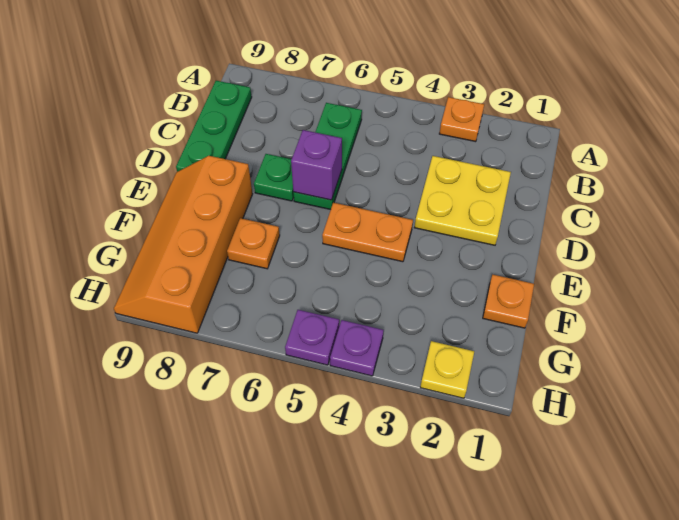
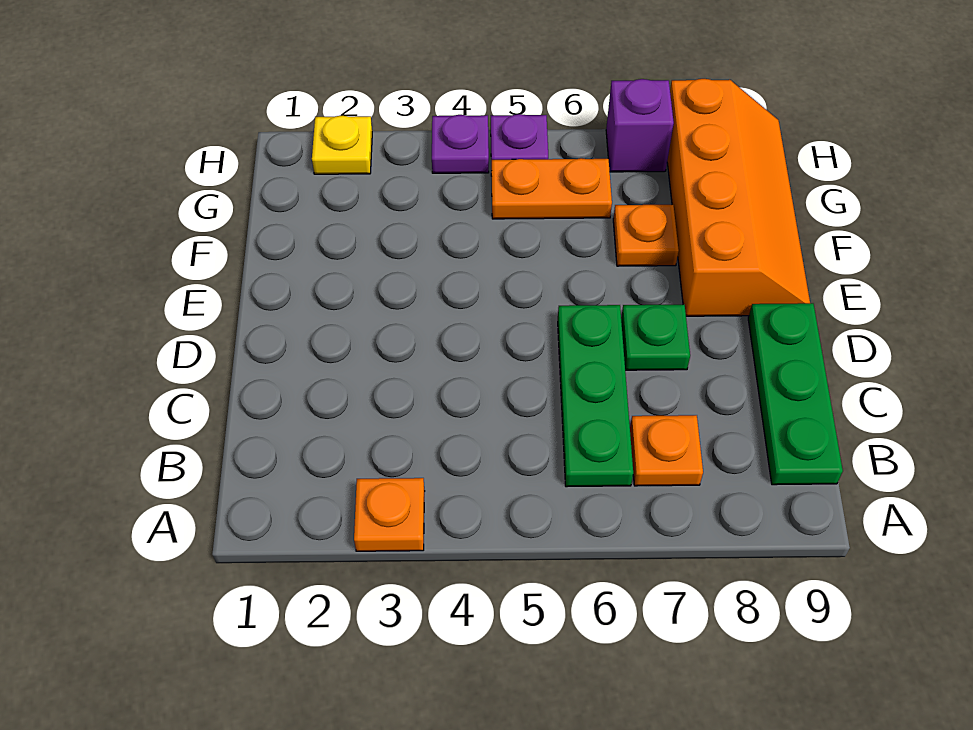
yellow 2x2 plate [414,156,511,245] -> none
purple 1x1 brick [291,130,342,200] -> purple 1x1 brick moved to [606,79,674,172]
orange 1x2 plate [322,203,413,262] -> orange 1x2 plate moved to [491,158,612,219]
orange 1x1 plate [483,275,534,328] -> orange 1x1 plate moved to [630,415,703,486]

